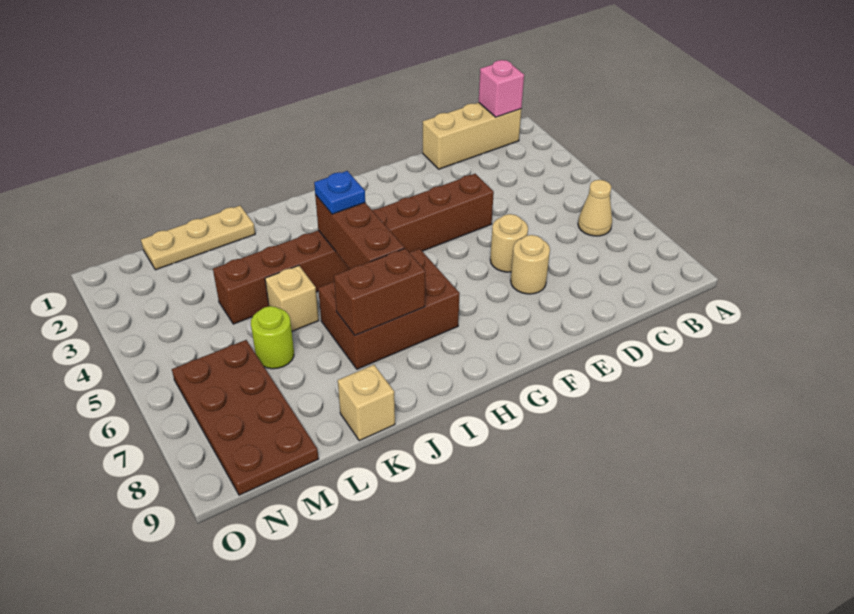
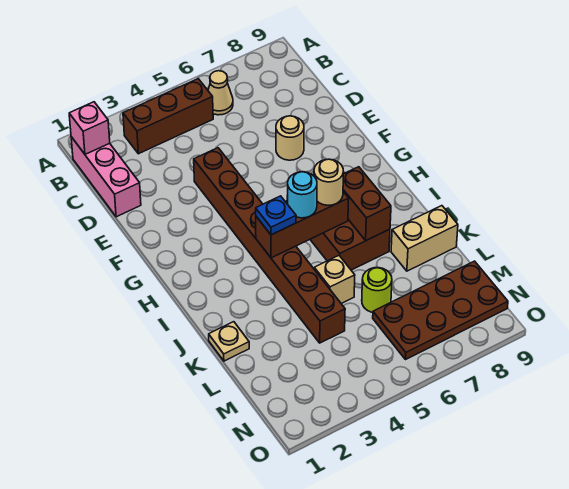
tan 1x3 brick [423,103,521,169] -> pink 1x3 brick [71,137,141,217]
none -> brown 1x3 brick [123,79,213,154]
tan 1x1 round brick [490,214,528,272] -> tan 1x1 round brick moved to [314,159,344,205]
none -> cyan 1x1 round brick [288,172,317,218]
tan 1x3 plate [141,206,255,270] -> tan 1x1 plate [209,322,249,361]
tan 1x1 brick [338,365,395,441] -> tan 1x2 brick [391,206,458,271]

